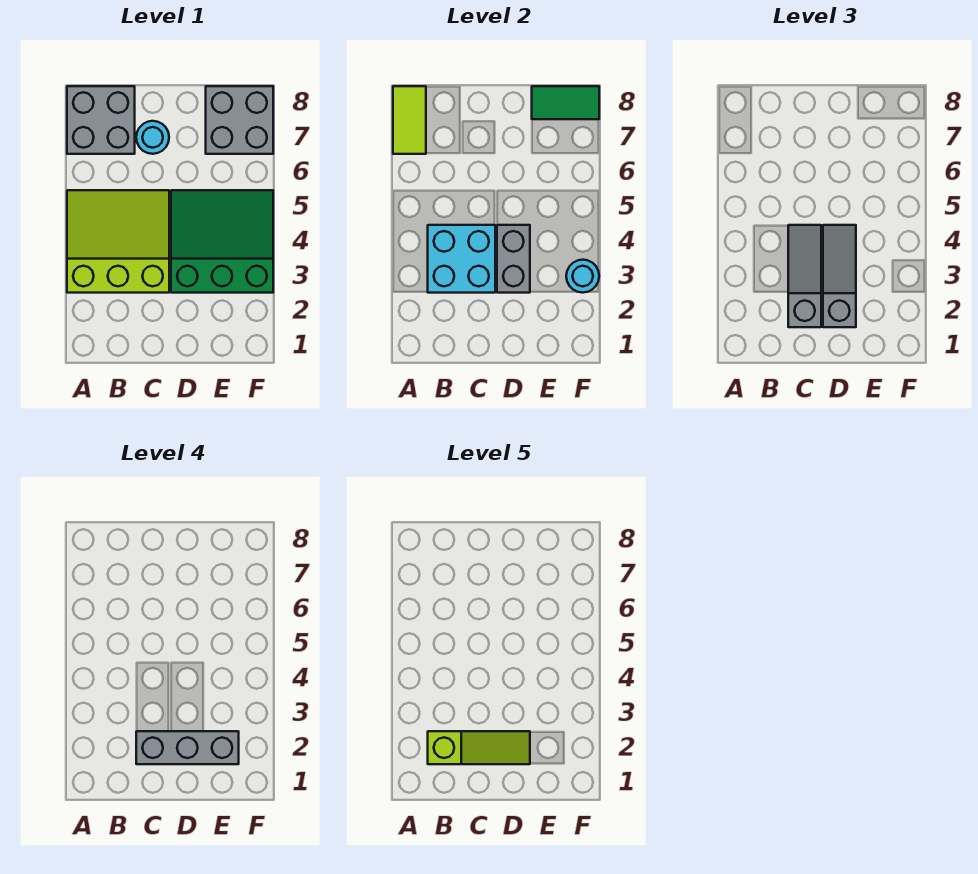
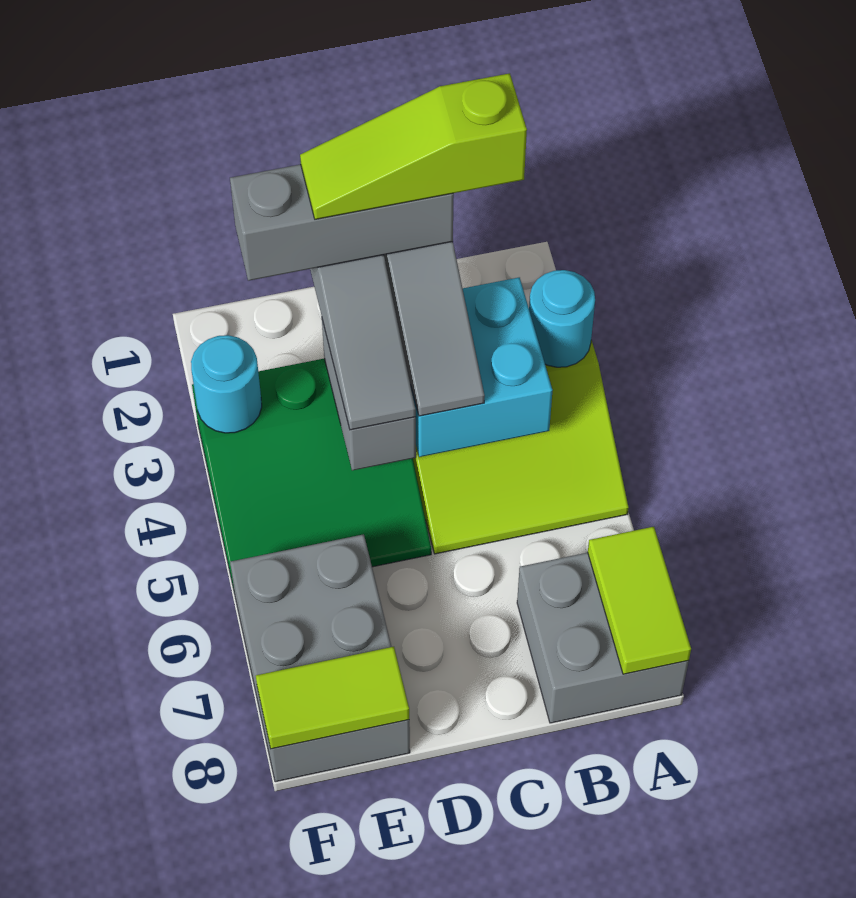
cyan 1x1 round brick [136,121,169,154] -> cyan 1x1 round brick moved to [529,270,595,367]
grey 2x2 brick [206,86,273,154] -> grey 2x3 brick [230,534,410,782]
green 1x2 tile [532,86,599,119] -> lime 1x2 tile [256,647,409,749]

